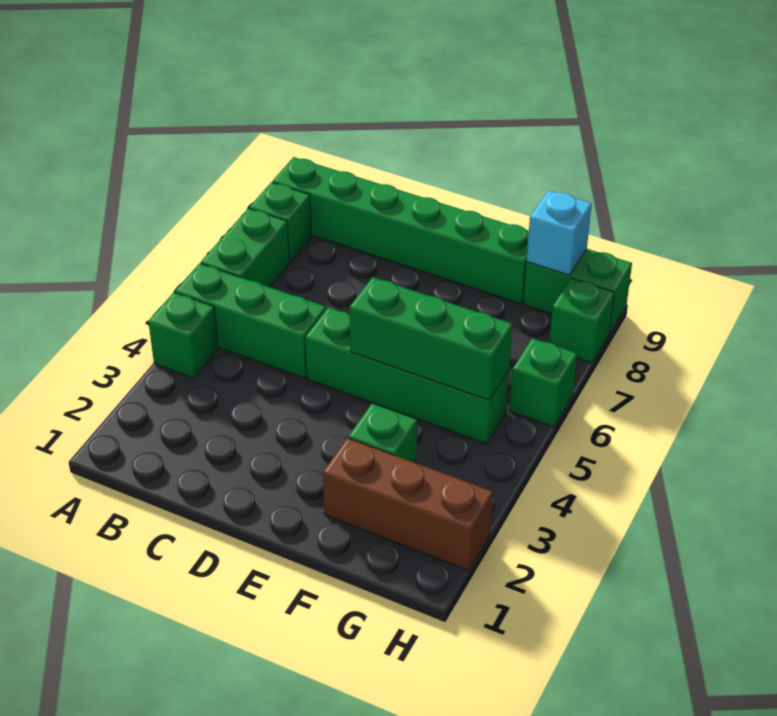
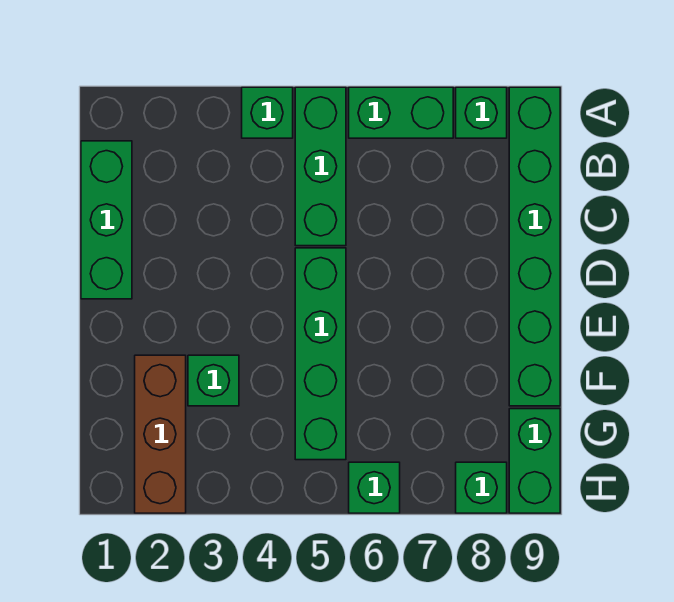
green 1x3 brick [350,277,512,400] -> green 1x3 brick moved to [81,141,132,299]
cyan 1x1 brick [527,191,592,275] -> none

